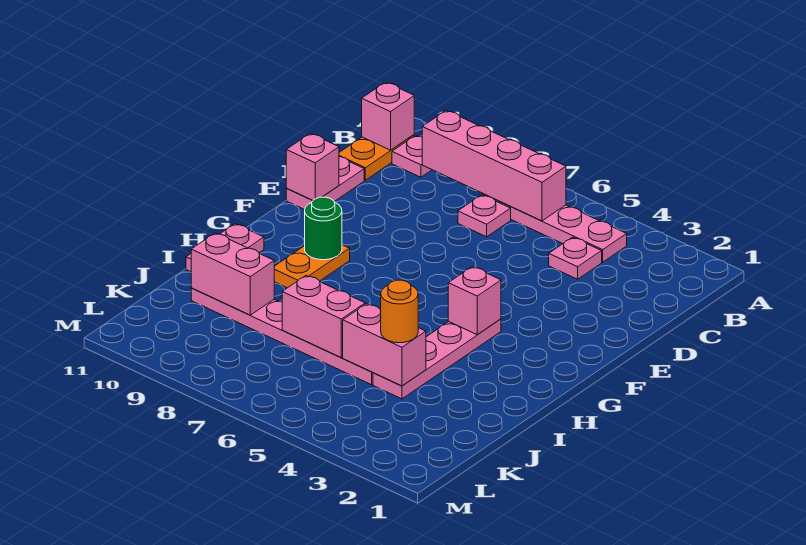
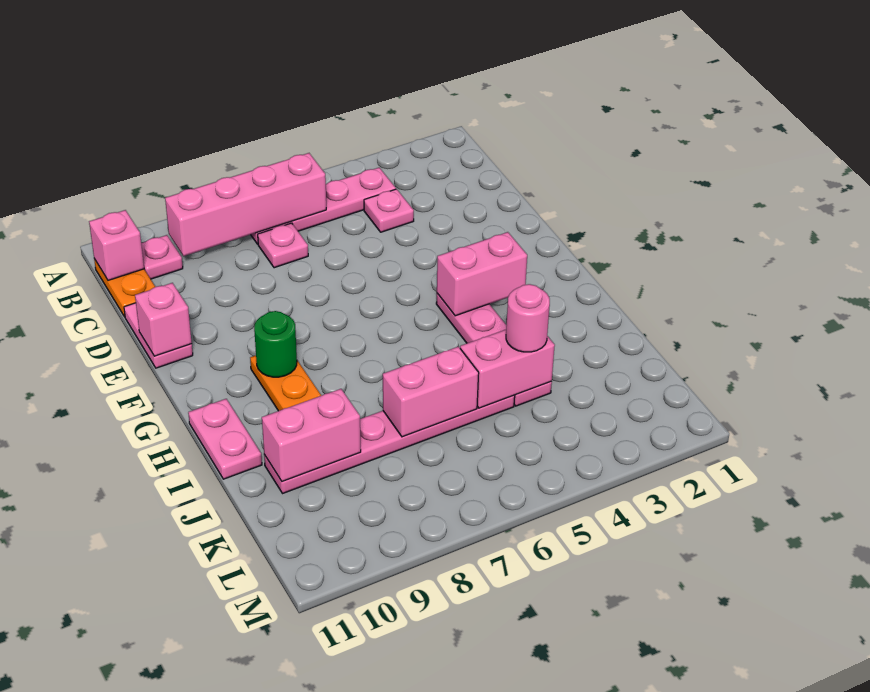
pink 1x1 brick [448,267,501,335] -> pink 1x2 brick [437,232,527,316]
orange 1x1 round brick [381,280,418,343] -> pink 1x1 round brick [506,284,550,352]

